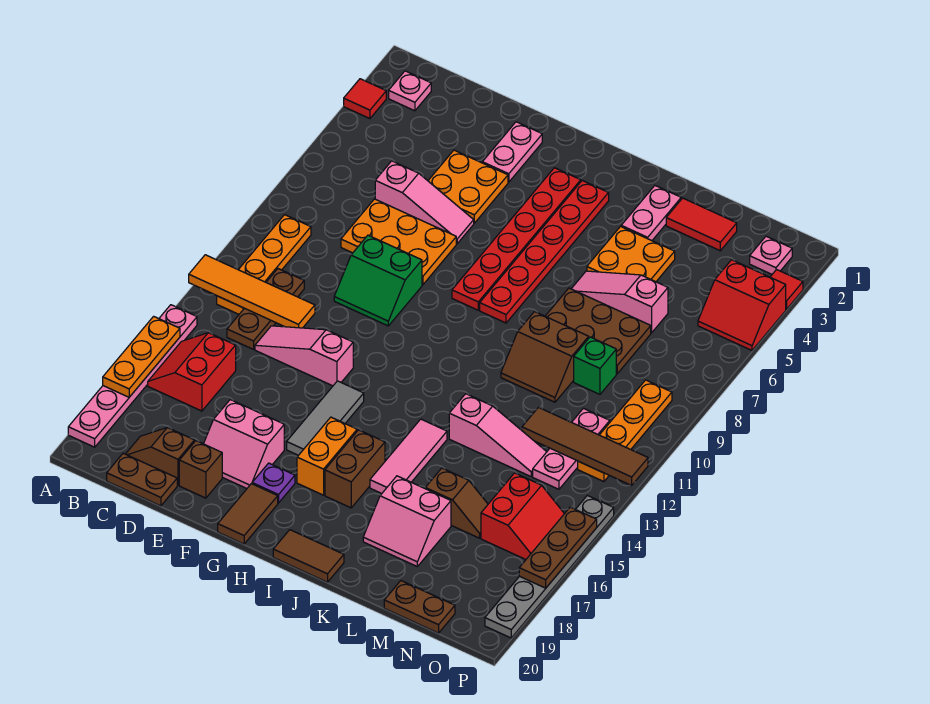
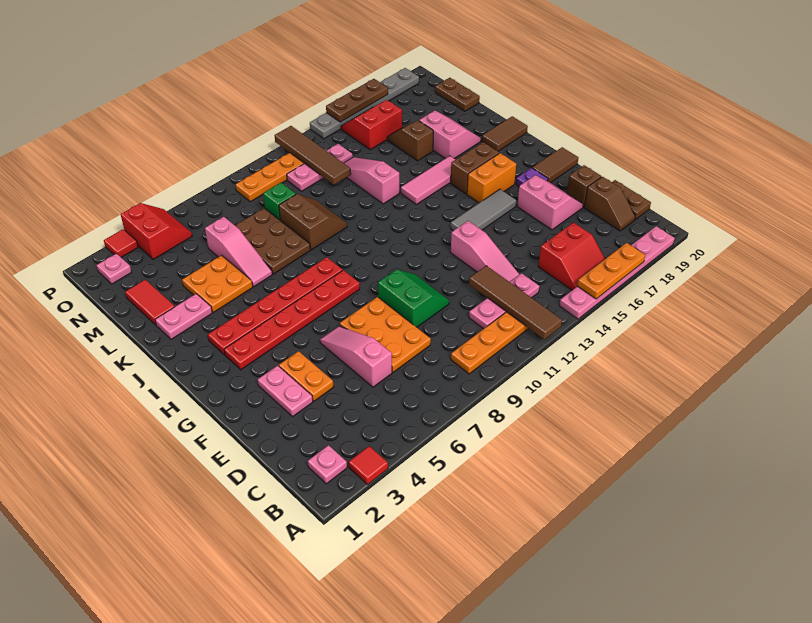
orange 1x4 tile [189,255,315,328] -> brown 1x4 tile [469,266,562,339]
brown 1x3 plate [227,269,304,349] -> pink 1x3 plate [469,273,539,329]
orange 2x2 plate [428,150,508,223] -> orange 1x2 plate [279,351,333,401]
pink 1x2 plate [482,122,542,182] -> pink 1x2 plate turned to [258,366,313,416]
brown 1x2 tile [273,530,344,582] -> brown 1x2 tile turned to [482,116,528,151]

